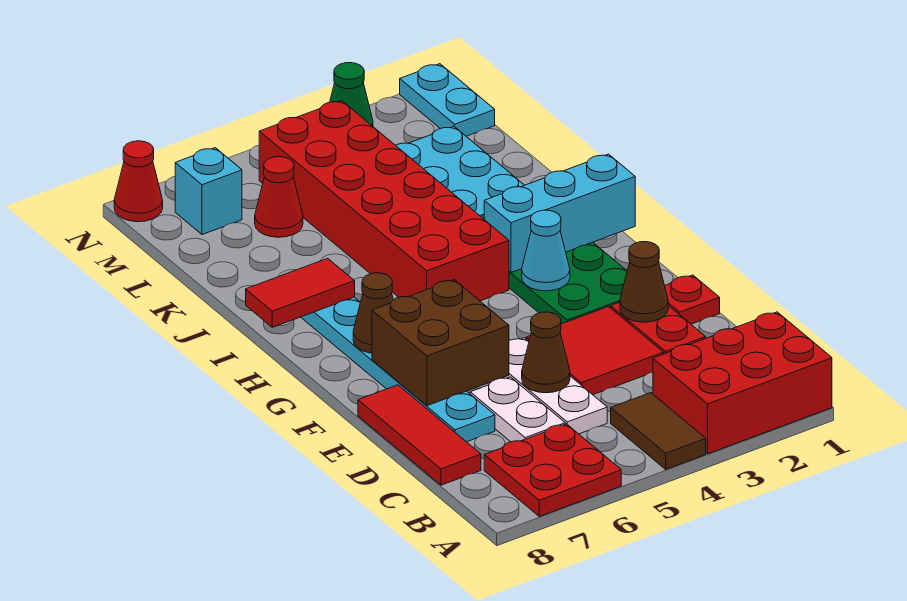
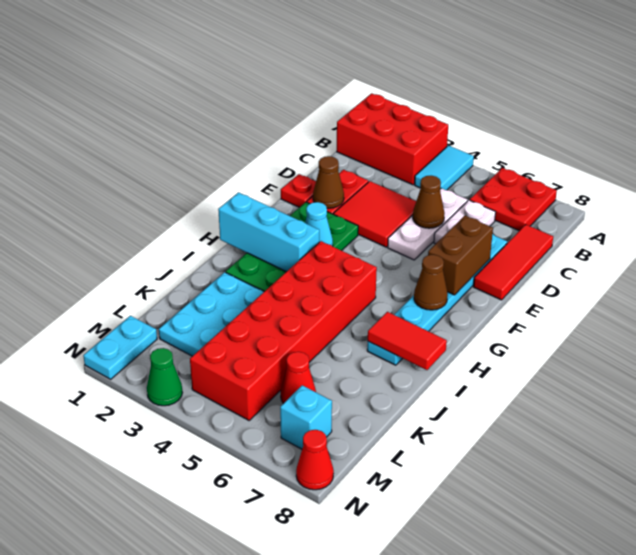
brown 1x2 tile [611,393,706,469] -> cyan 1x2 tile [415,146,474,190]
brown 2x2 brick [372,280,509,406] -> brown 1x2 brick [428,216,493,295]

